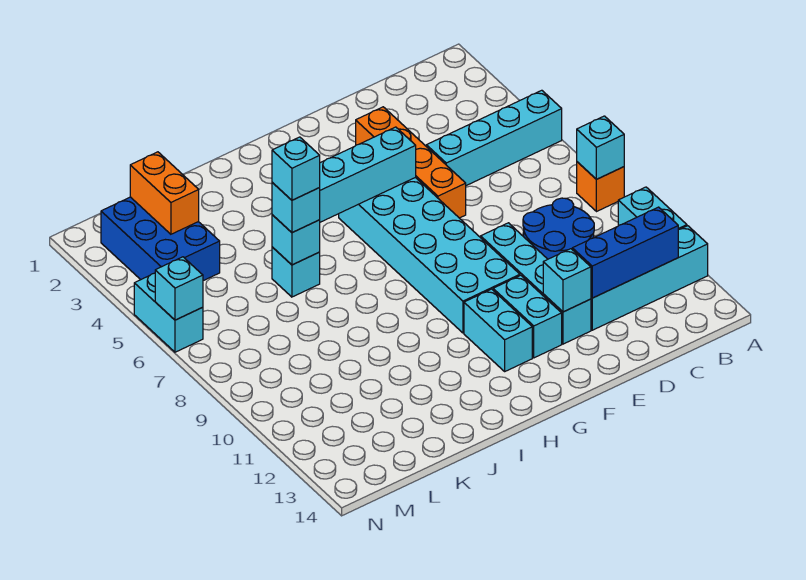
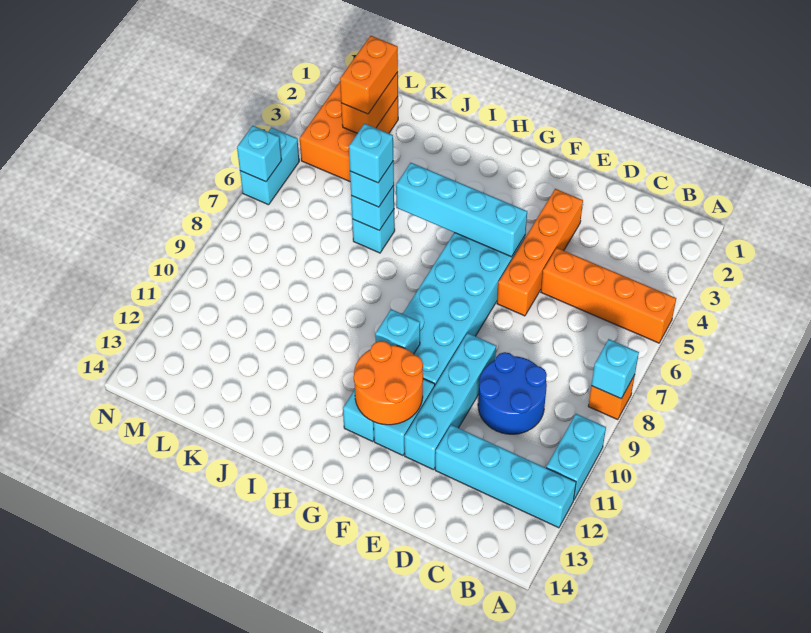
cyan 1x4 brick [426,90,562,186] -> orange 1x4 brick [541,248,676,343]
blue 1x3 brick [572,207,678,298] -> none
cyan 1x1 brick [543,249,591,312] -> cyan 1x1 brick moved to [375,309,420,354]
none -> orange 2x2 round brick [354,341,423,425]
blue 2x3 brick [101,197,220,281] -> orange 2x3 brick [300,82,398,181]
none -> orange 1x2 brick [340,36,398,114]

